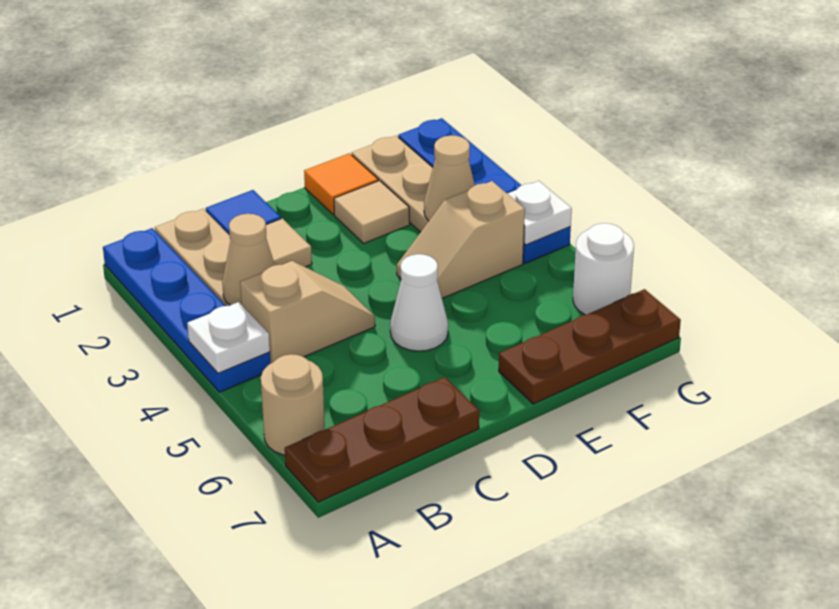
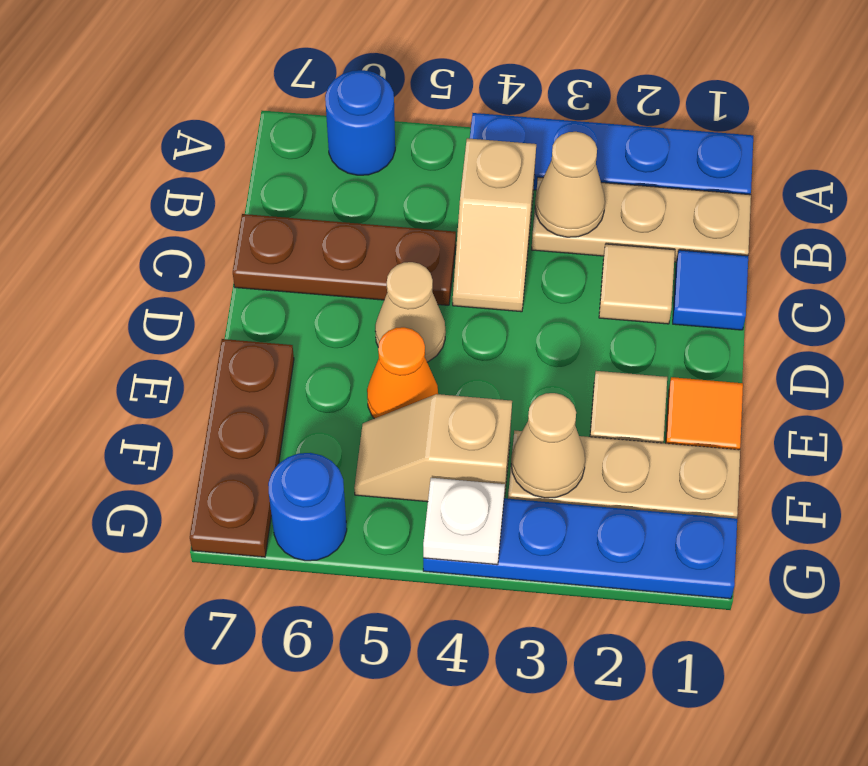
white 1x1 plate [187,302,270,373] -> none
tan 1x1 round brick [261,354,325,455] -> blue 1x1 round brick [325,70,395,175]
brown 1x3 plate [285,377,479,502] -> brown 1x3 plate turned to [233,214,456,305]
white 1x1 cone [390,254,448,351] -> tan 1x1 cone [375,262,446,362]
tan 1x2 slope [397,181,525,298] -> tan 1x2 slope turned to [354,394,512,502]
none -> orange 1x1 cone [367,327,438,419]
white 1x1 round brick [573,223,634,315] -> blue 1x1 round brick [268,453,347,561]

